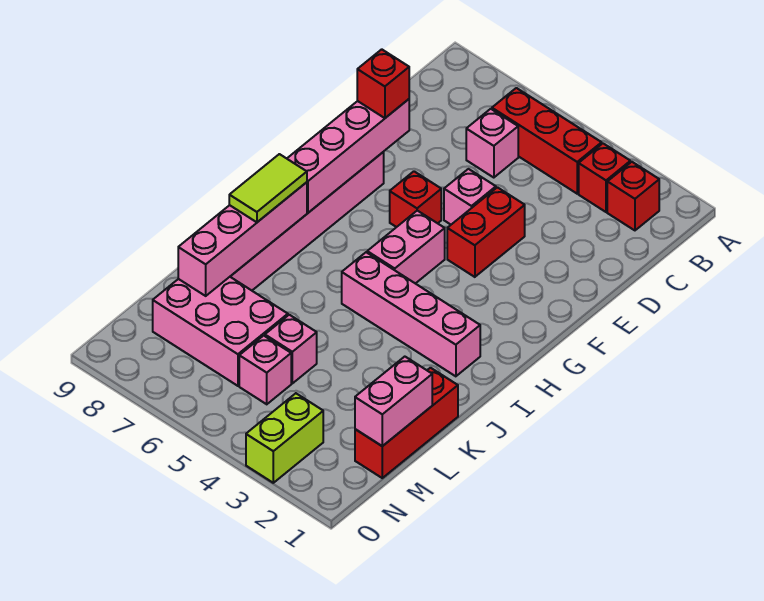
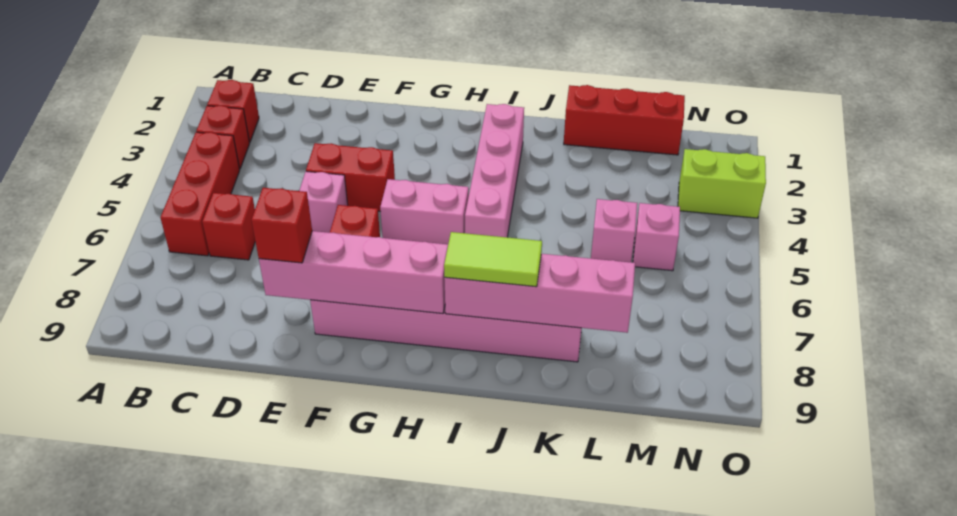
pink 1x1 brick [466,109,518,178] -> red 1x1 brick [202,193,255,260]
pink 1x2 brick [355,357,432,446] -> none
pink 2x3 brick [153,277,288,386] -> none

